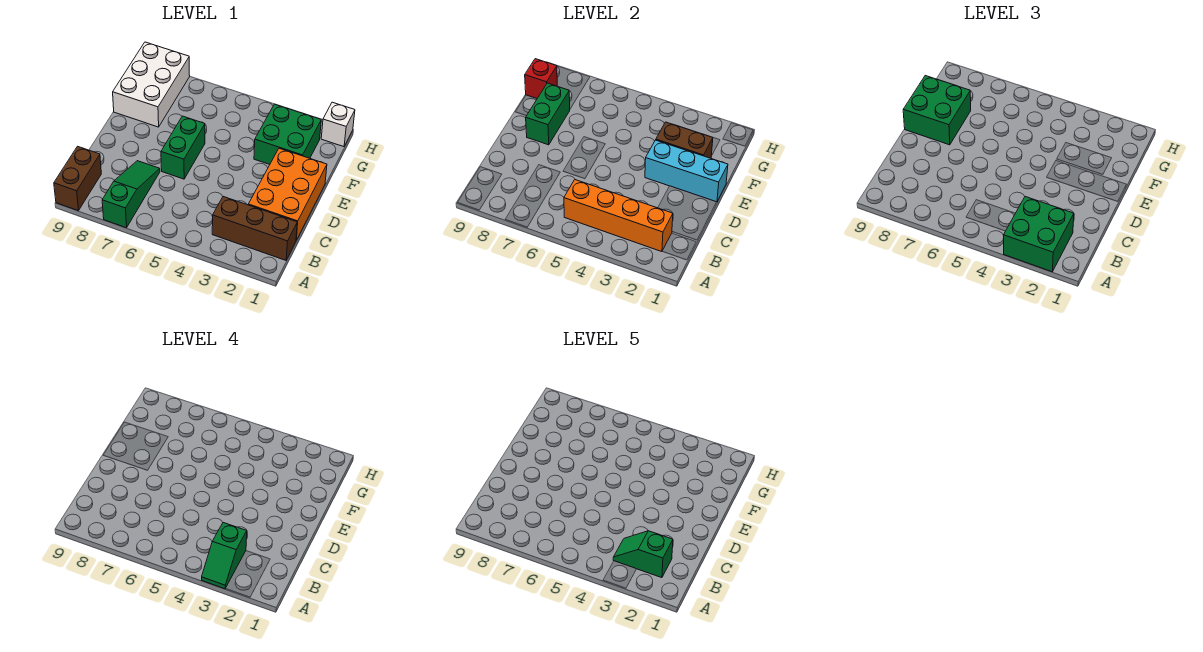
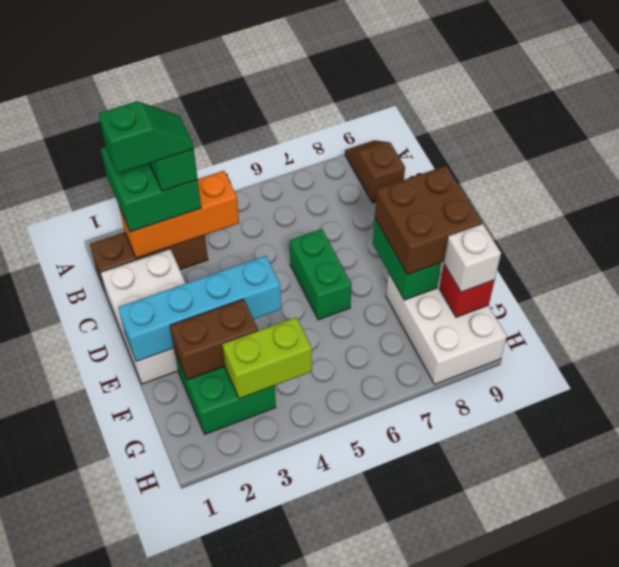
green 1x3 slope [102,161,160,228] -> none
brown 1x2 brick [54,146,101,211] -> brown 1x2 slope [345,140,405,203]
orange 1x4 brick [564,180,673,252] -> orange 1x3 brick [119,171,239,258]
orange 2x3 brick [248,148,327,240] -> white 2x3 brick [101,249,186,384]
cyan 1x3 brick [645,140,728,202] -> cyan 1x4 brick [118,256,281,362]
green 2x2 brick [903,76,971,145] -> brown 2x2 brick [375,166,482,275]
none -> lime 1x2 brick [222,317,312,399]
white 1x1 brick [321,102,355,147] -> white 1x1 brick moved to [444,224,501,292]

